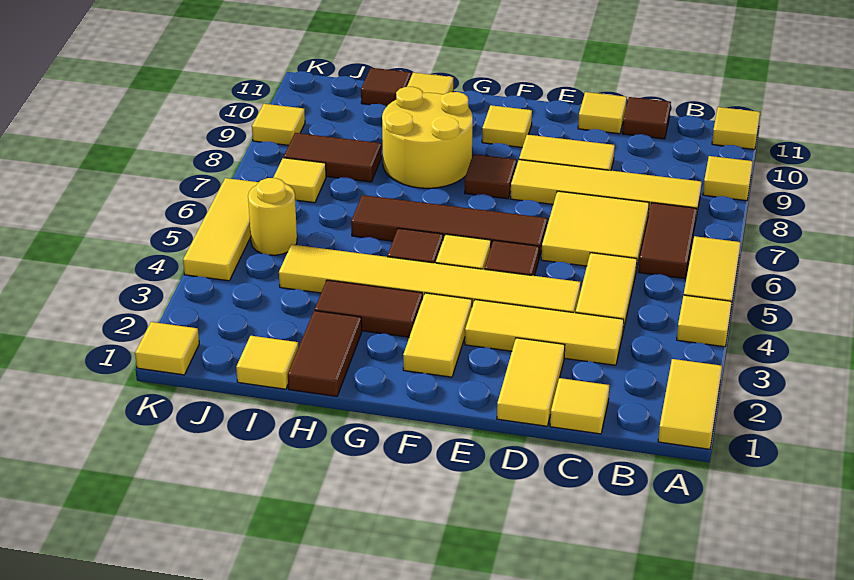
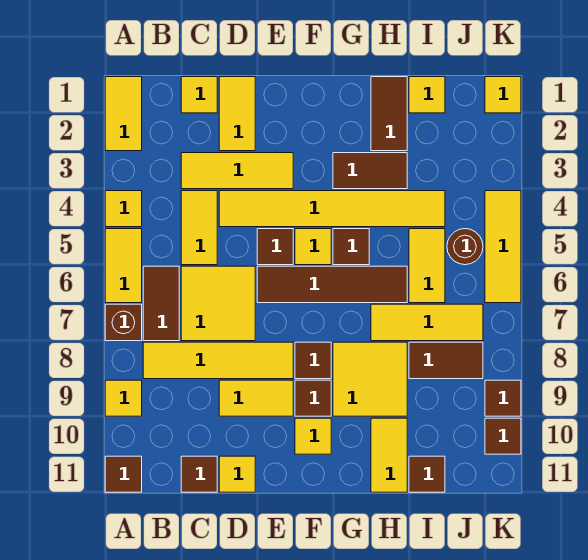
none -> brown 1x1 brick [105,304,142,341]
yellow 1x1 tile [712,107,760,149] -> brown 1x1 tile [105,456,142,492]
yellow 1x2 tile [403,293,472,377] -> yellow 1x2 tile moved to [409,229,445,303]
none -> brown 1x1 tile [295,380,331,416]
yellow 2x2 round brick [382,87,473,188] -> yellow 2x2 tile [333,342,407,416]
yellow 1x1 round brick [248,178,297,255] -> brown 1x1 round brick [447,229,483,265]
yellow 1x1 tile [273,158,326,203] -> yellow 1x3 tile [371,304,483,341]
yellow 1x1 tile [252,104,305,145] -> brown 1x1 tile [485,380,521,416]
none -> brown 1x1 tile [485,418,521,454]

